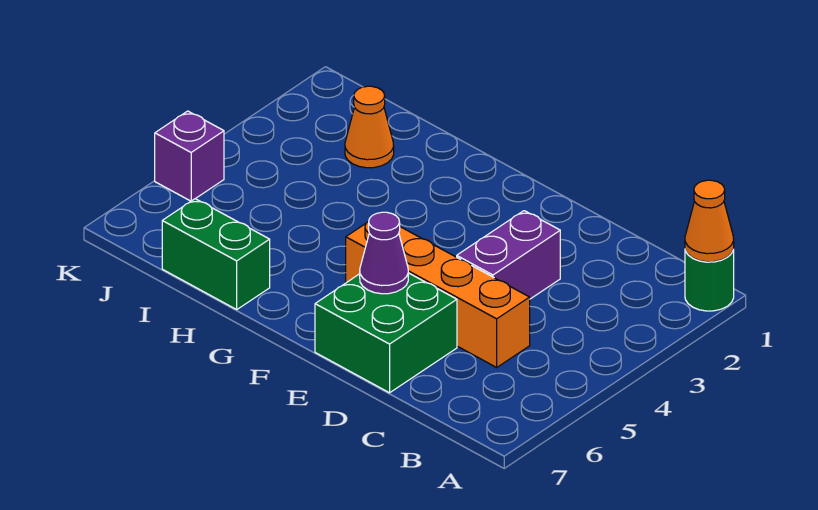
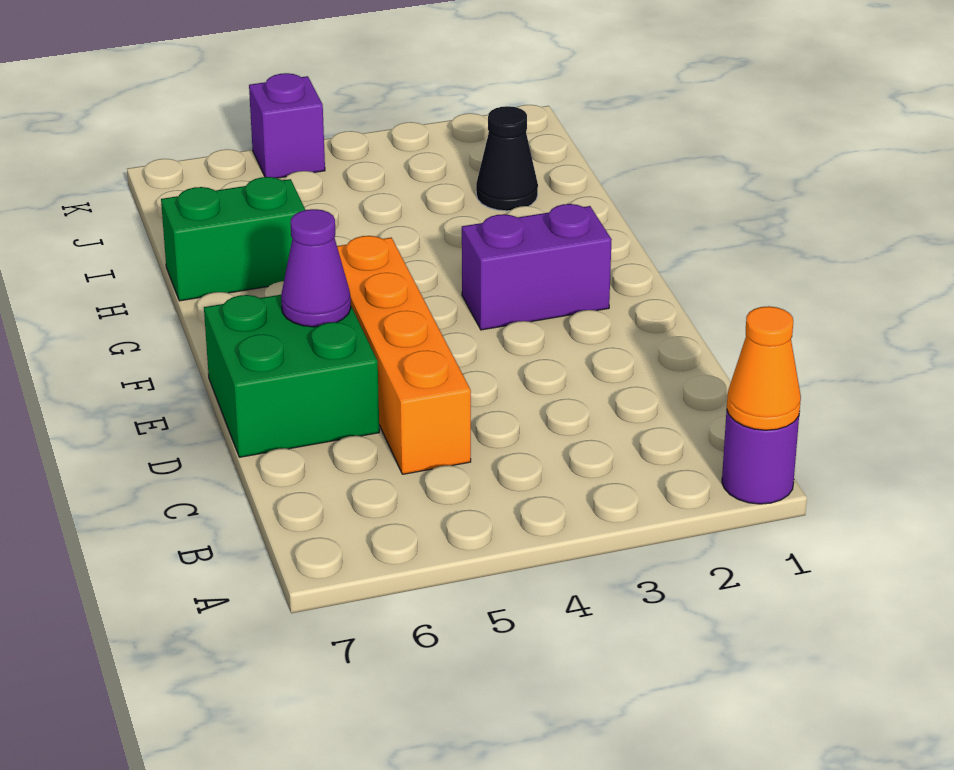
green 1x1 round brick [685,250,734,311] -> purple 1x1 round brick [722,410,799,504]
purple 1x2 brick [457,211,560,299] -> purple 1x2 brick moved to [462,204,612,330]
green 1x2 brick [162,199,270,309] -> green 1x2 brick turned to [161,177,305,301]
orange 1x1 cone [345,86,394,168] -> black 1x1 cone [476,106,538,211]

